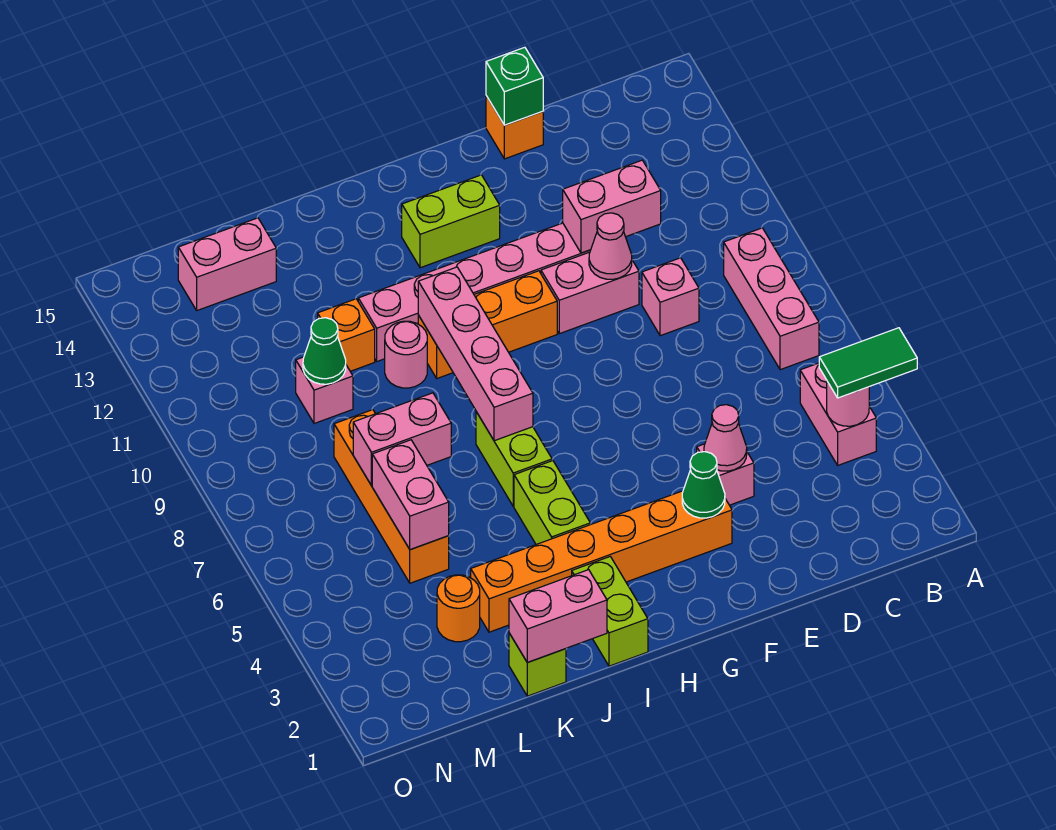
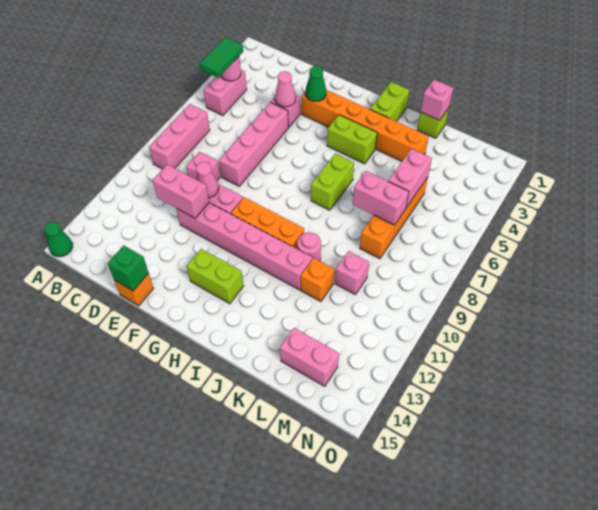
green 1x2 tile [819,328,917,398] -> green 1x2 tile turned to [200,37,243,78]
lime 1x2 brick [514,461,590,544] -> lime 1x2 brick turned to [327,115,377,164]
pink 1x4 brick [418,267,533,441] -> pink 1x4 brick moved to [219,102,288,186]
pink 1x2 brick [509,570,607,662] -> pink 1x1 brick [421,80,453,120]
orange 1x1 round brick [437,575,480,642] -> none
green 1x1 cone [303,318,346,384] -> green 1x1 cone moved to [45,222,73,257]

